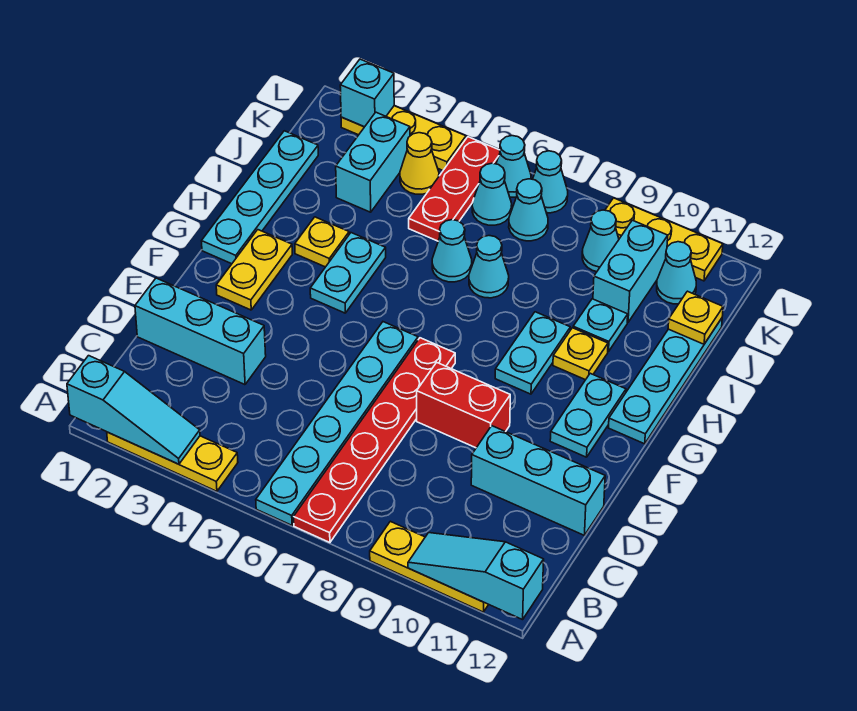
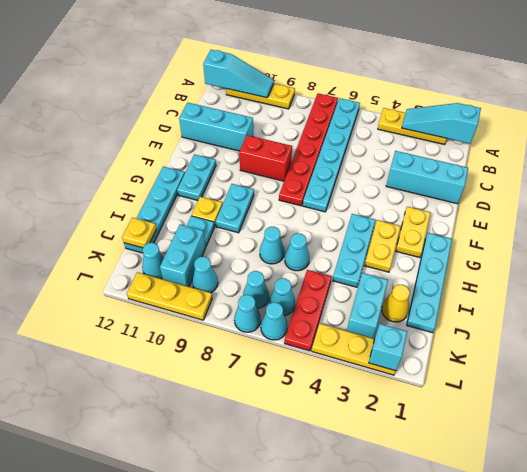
cyan 1x2 plate [310,233,386,313] -> cyan 1x3 plate [333,214,375,287]
yellow 1x1 plate [295,217,349,267] -> yellow 1x2 plate [365,220,401,272]
yellow 1x1 cone [400,133,439,194] -> yellow 1x1 cone moved to [382,285,410,322]

